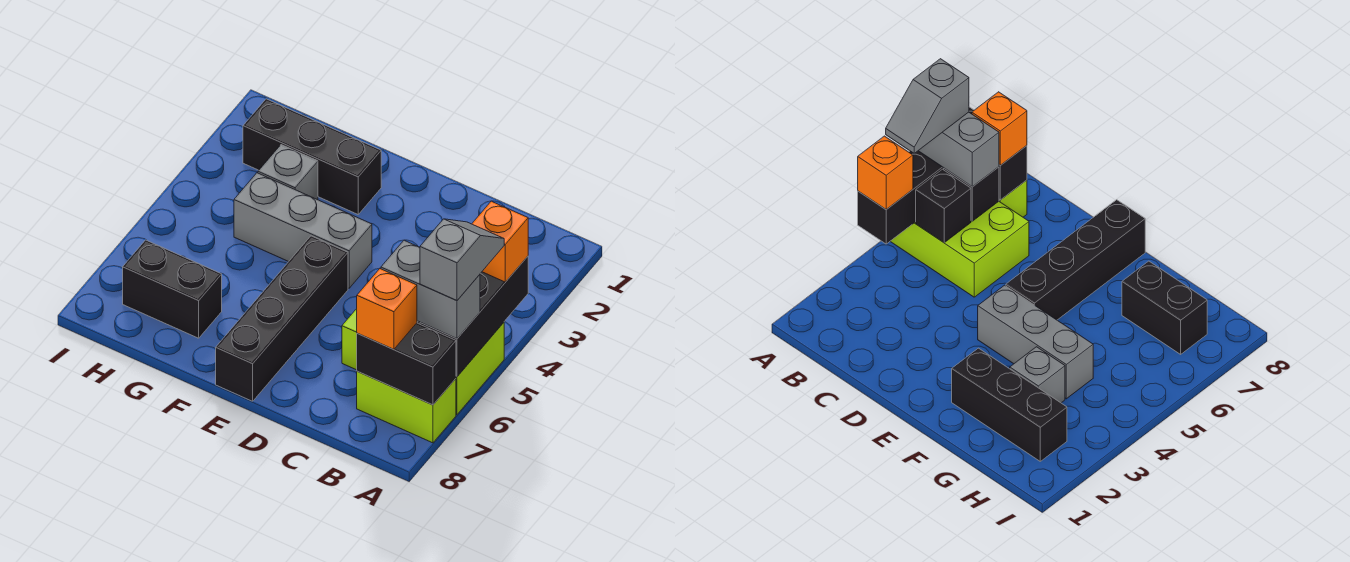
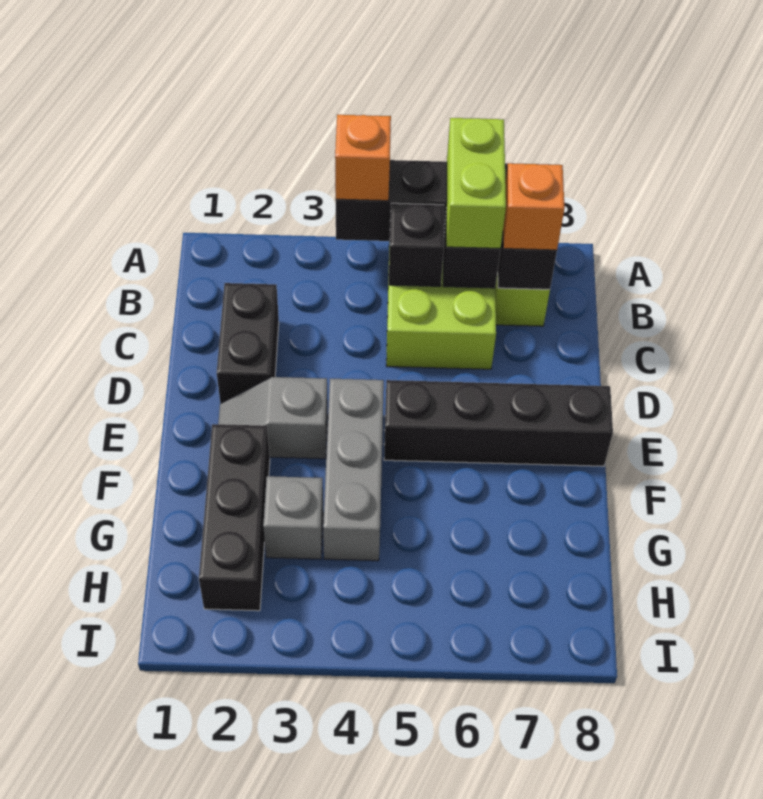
grey 1x2 slope [420,219,504,301] -> grey 1x2 slope moved to [218,377,328,459]
grey 1x2 brick [381,240,480,338] -> lime 1x2 brick [447,118,506,249]
black 1x2 brick [123,240,222,338] -> black 1x2 brick moved to [217,283,279,404]

